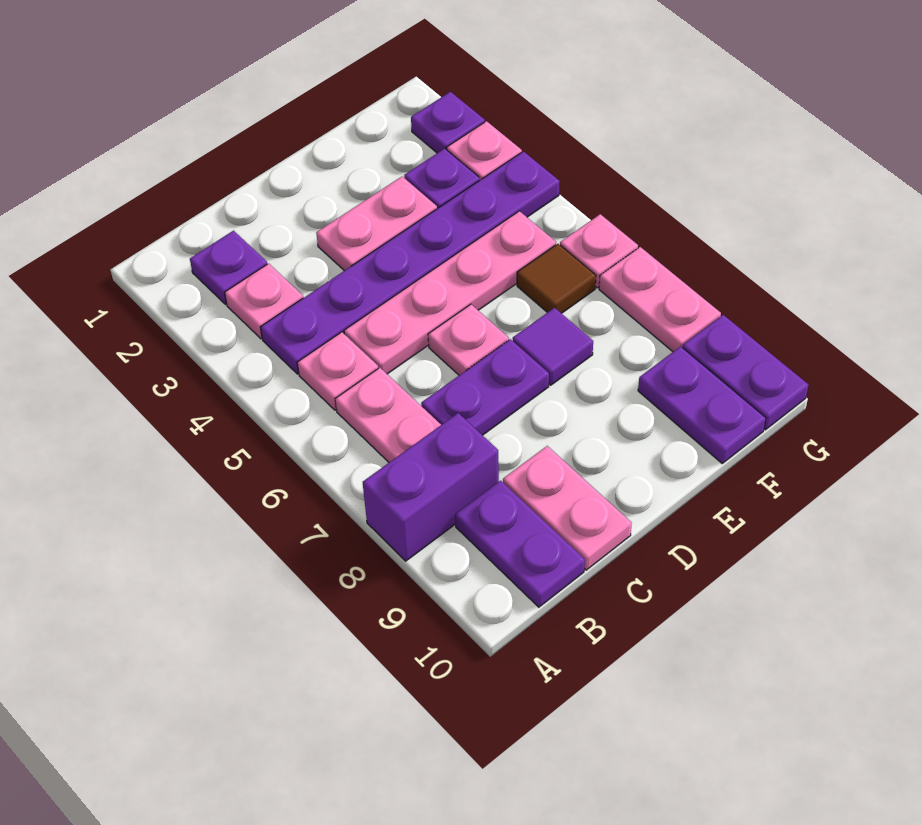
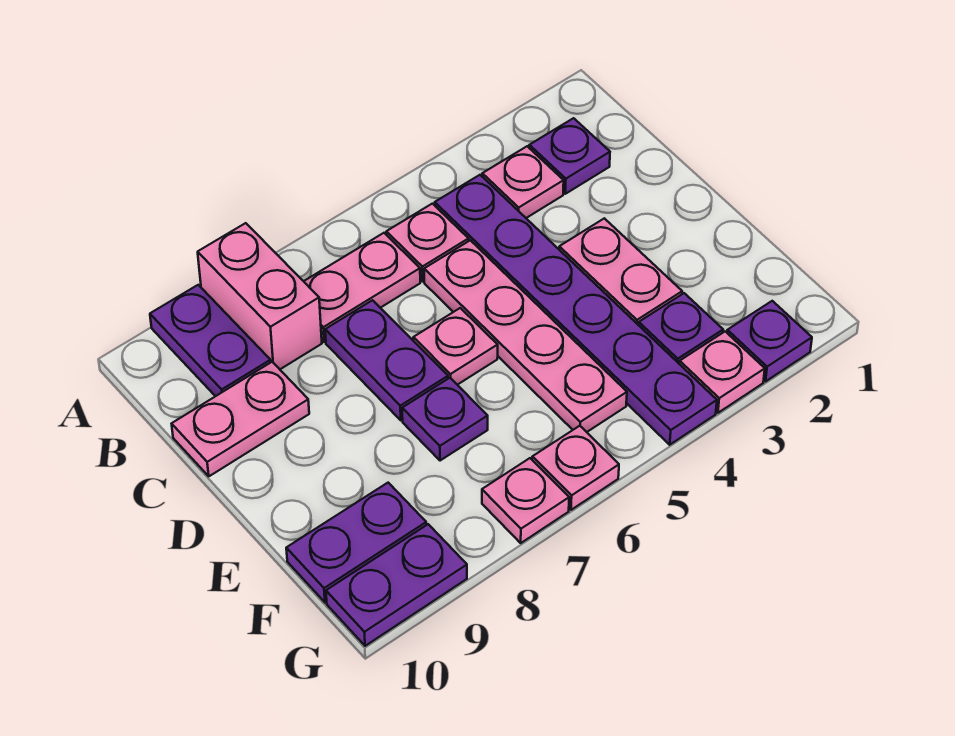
purple 1x2 brick [363,413,499,561] -> pink 1x2 brick [198,223,322,369]
purple 1x2 plate [455,481,585,607] -> purple 1x2 plate turned to [150,285,271,396]
purple 1x1 tile [513,308,593,385] -> purple 1x1 plate [402,378,488,461]
brown 1x1 tile [517,244,596,313] -> none
pink 1x2 plate [599,247,721,352] -> pink 1x1 plate [482,458,569,543]

